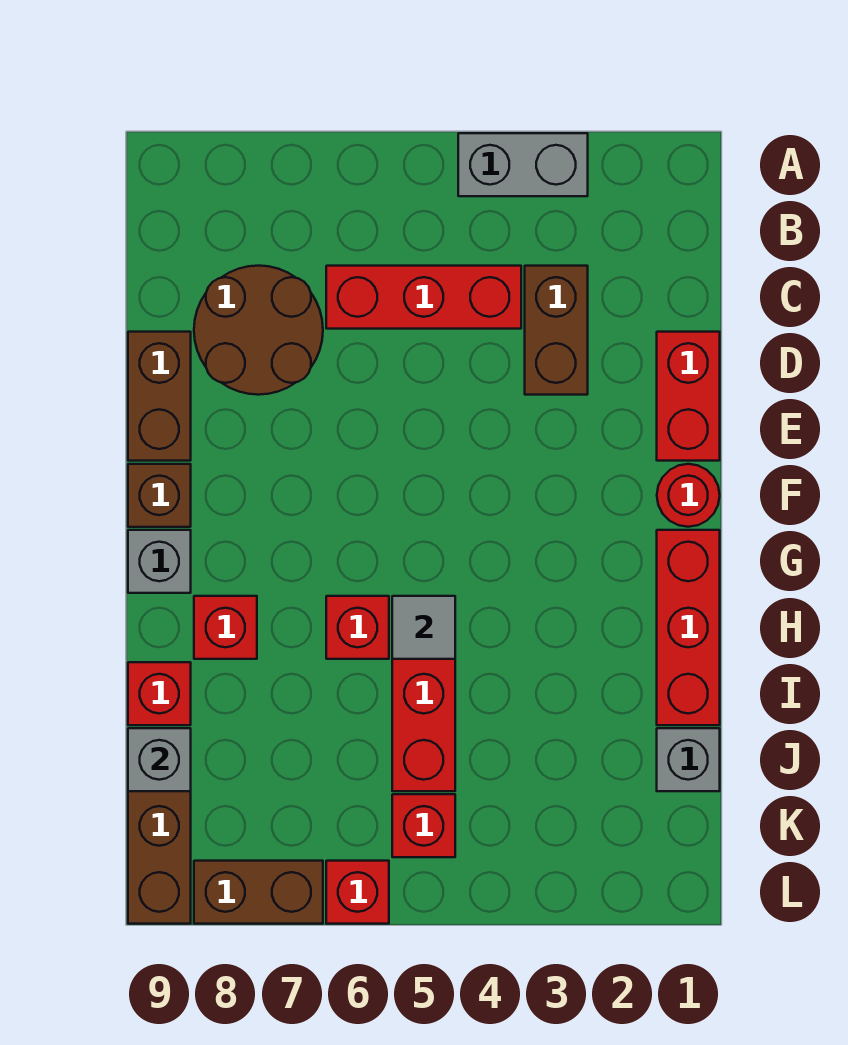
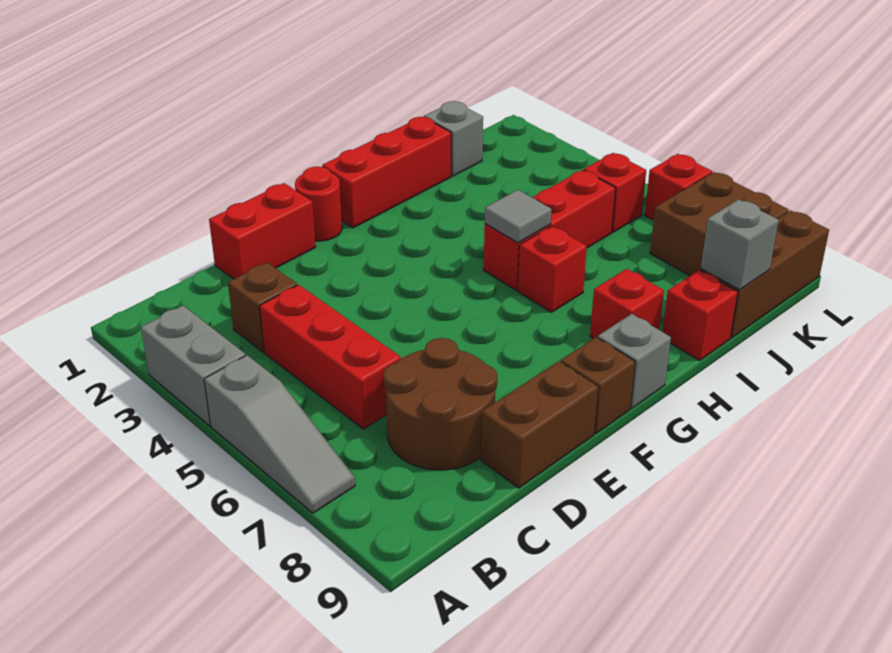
none -> grey 1x3 slope [204,355,355,513]
brown 1x2 brick [525,266,588,395] -> brown 1x1 brick [228,262,297,352]
brown 1x2 brick [194,861,323,924] -> brown 2x2 brick [650,172,789,275]

